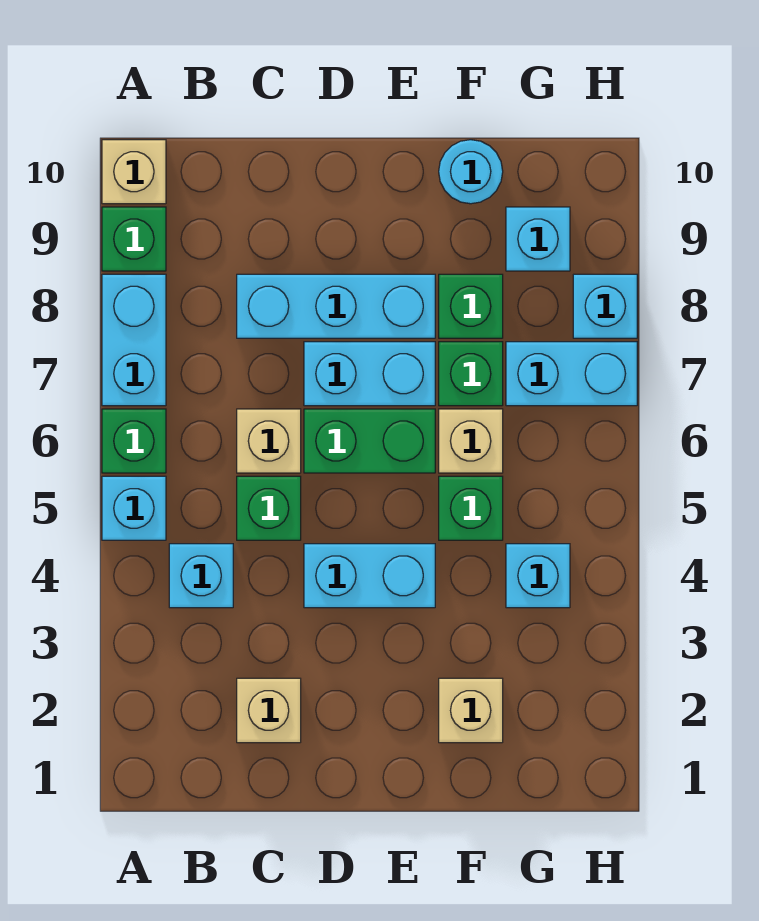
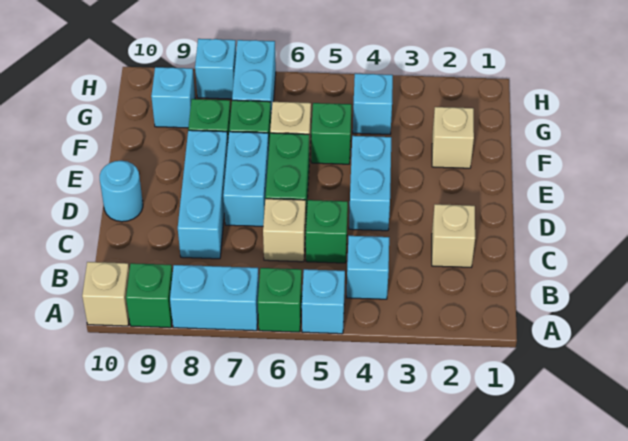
cyan 1x1 round brick [439,140,503,204] -> cyan 1x1 round brick moved to [100,161,143,222]

